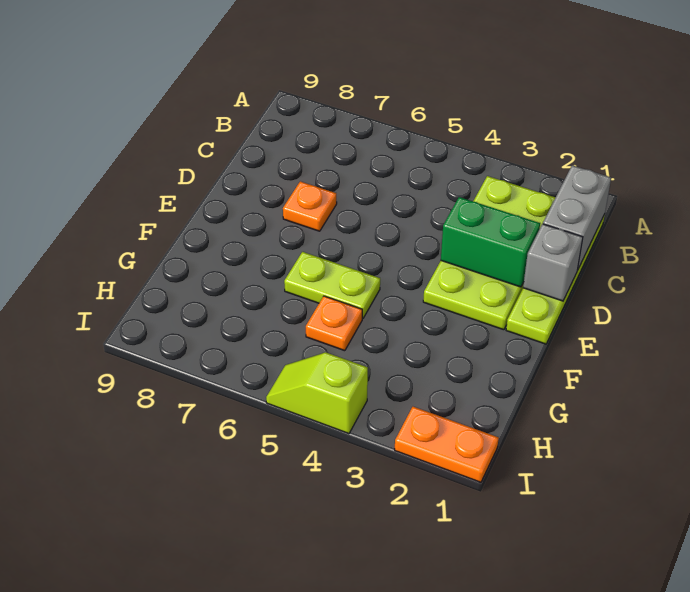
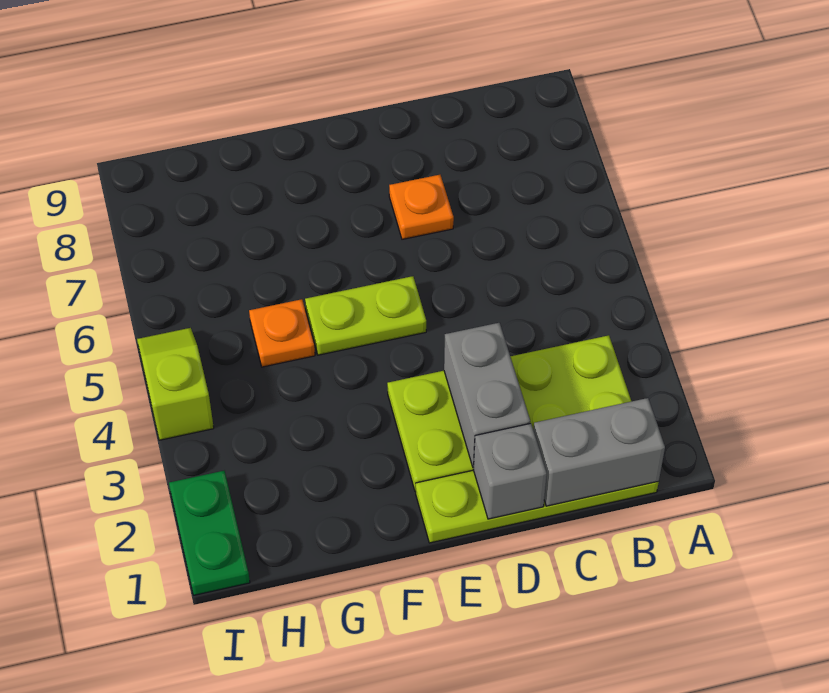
green 1x2 brick [441,197,540,287] -> grey 1x2 brick [444,323,530,467]
lime 1x2 plate [284,252,380,319] -> lime 1x2 plate turned to [305,276,426,355]
orange 1x2 plate [395,407,499,482] -> green 1x2 plate [169,471,250,595]

